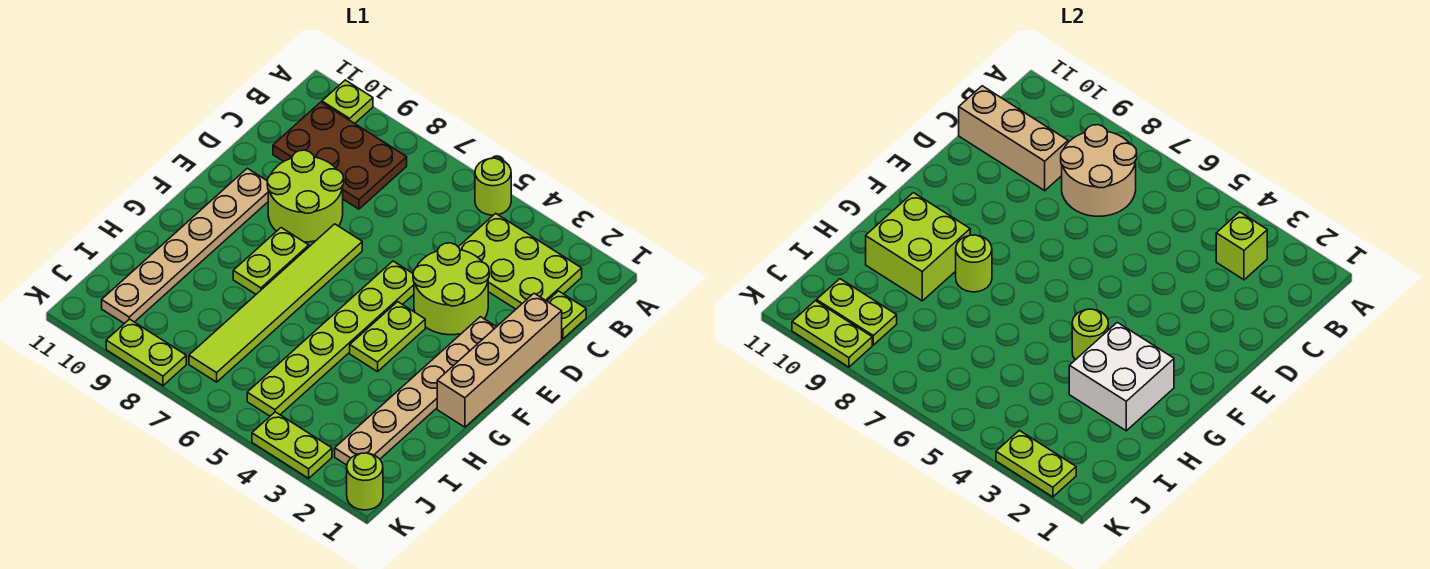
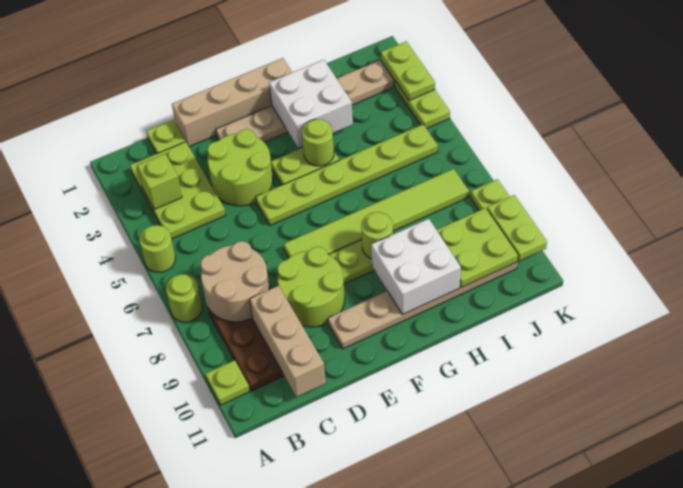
lime 2x2 brick [866,193,970,301] -> white 2x2 brick [371,219,461,315]
lime 1x2 plate [817,279,897,345] -> lime 2x2 plate [437,208,518,287]
lime 1x1 round brick [347,453,383,510] -> lime 1x1 round brick moved to [166,274,202,322]

